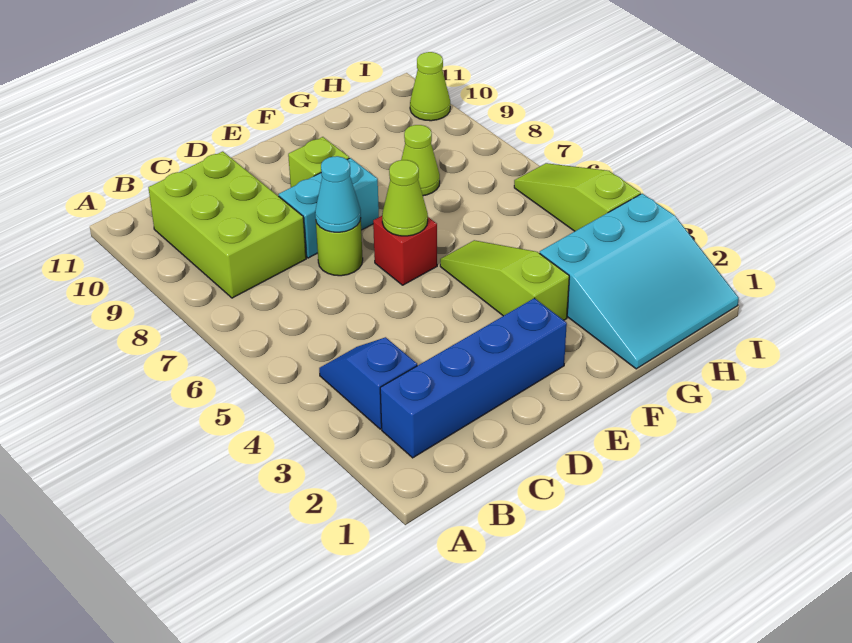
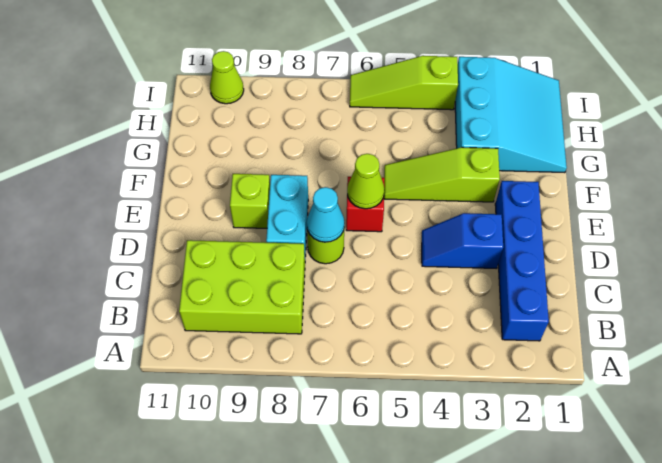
blue 1x2 slope [319,337,418,429] -> blue 1x2 slope moved to [422,213,503,269]
lime 1x1 cone [401,125,440,196] -> none

